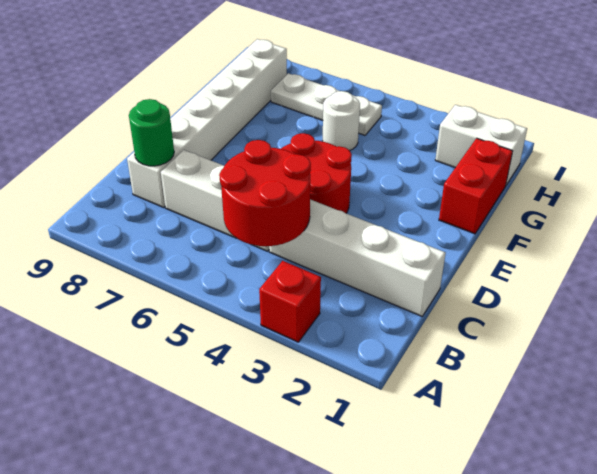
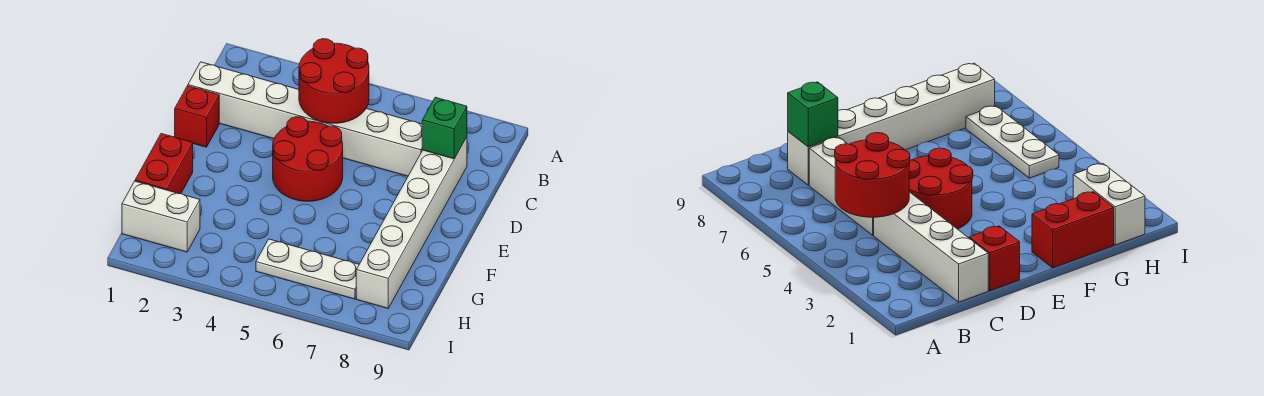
red 1x1 brick [259,261,321,342] -> red 1x1 brick moved to [175,86,219,147]
green 1x1 round brick [129,99,174,166] -> green 1x1 brick [422,97,467,159]
white 1x1 round brick [322,91,360,150] -> none

